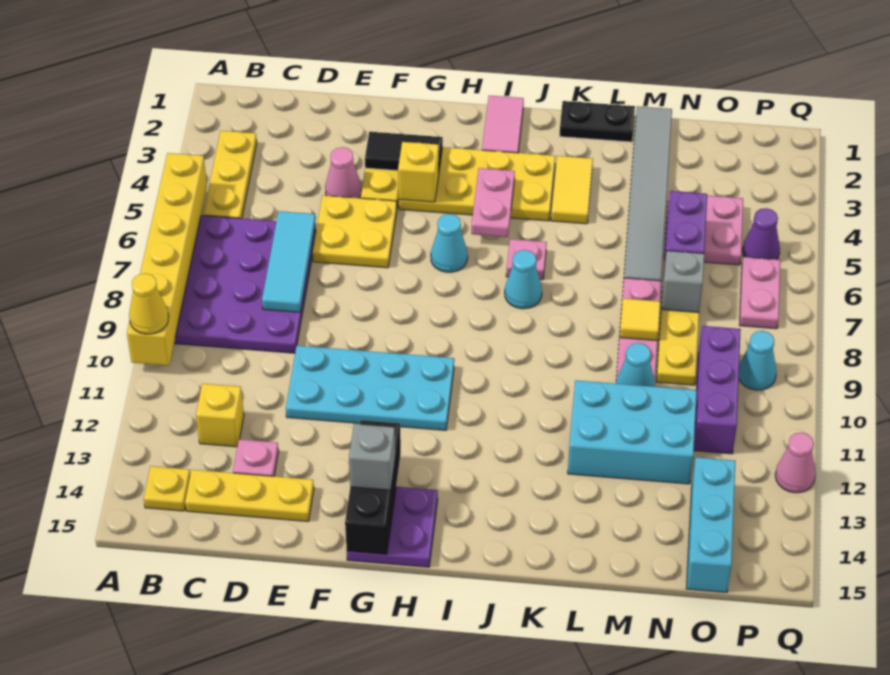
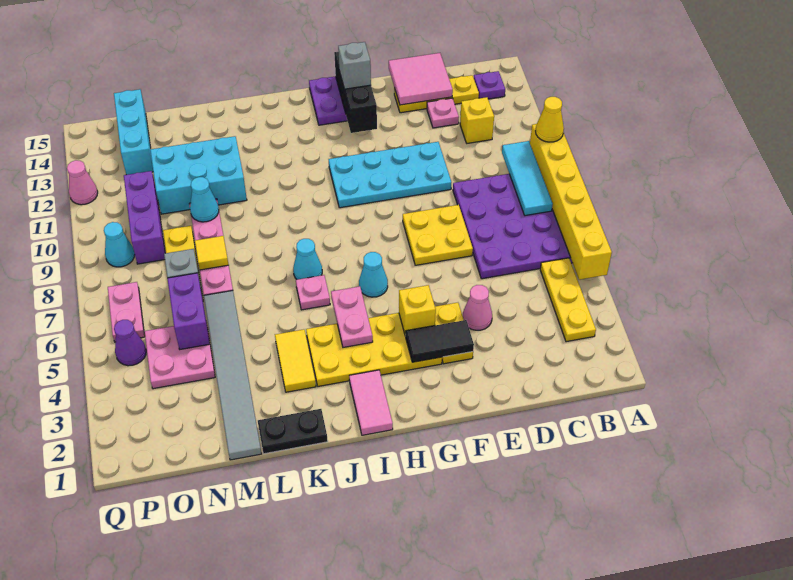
yellow 1x1 plate [144,466,190,511] -> purple 1x1 plate [474,71,505,99]
cyan 1x3 tile [262,211,316,312] -> cyan 1x3 tile moved to [502,141,553,216]
none -> pink 2x2 tile [389,53,453,105]
yellow 2x2 plate [313,195,397,268] -> yellow 2x2 plate moved to [403,205,473,265]

